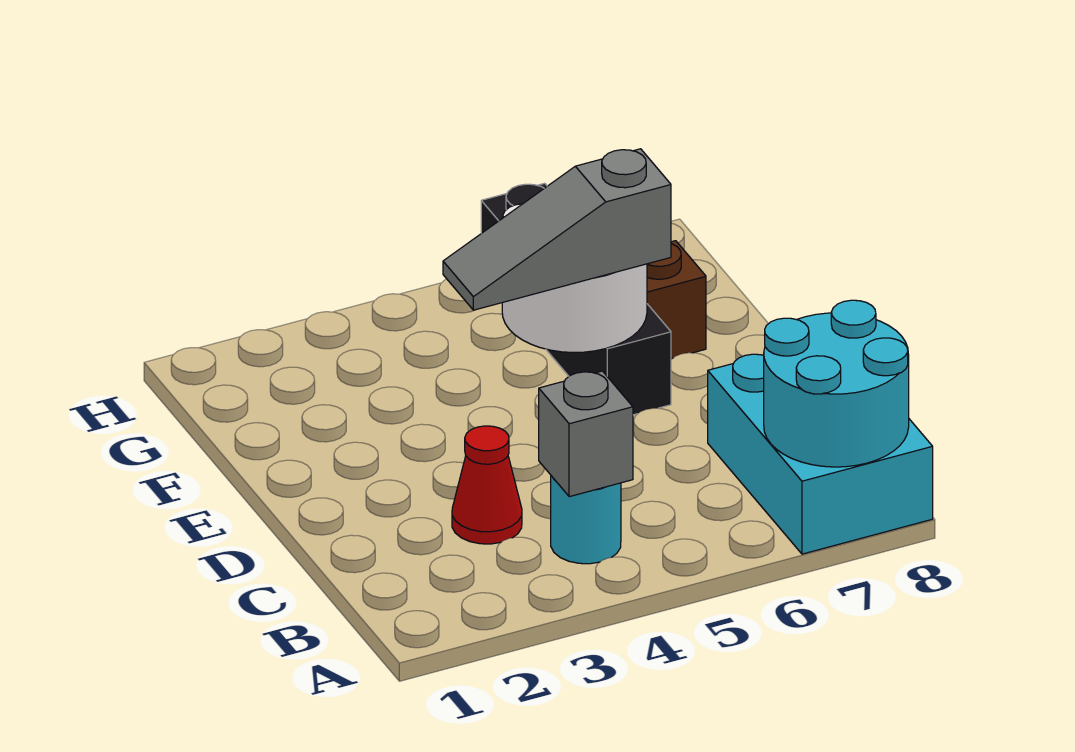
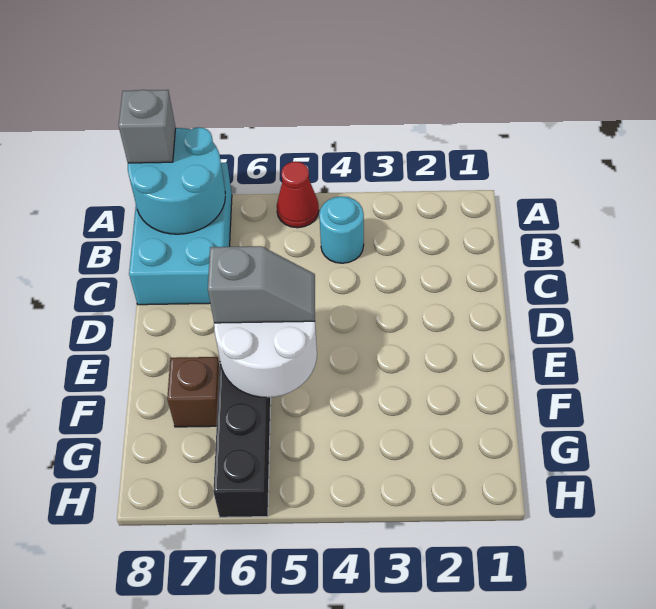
grey 1x1 brick [539,371,633,497] -> grey 1x1 brick moved to [119,90,176,163]
red 1x1 cone [452,426,522,544] -> red 1x1 cone moved to [277,162,319,228]
grey 1x3 slope [443,149,671,310] -> grey 1x2 slope [208,246,315,323]

